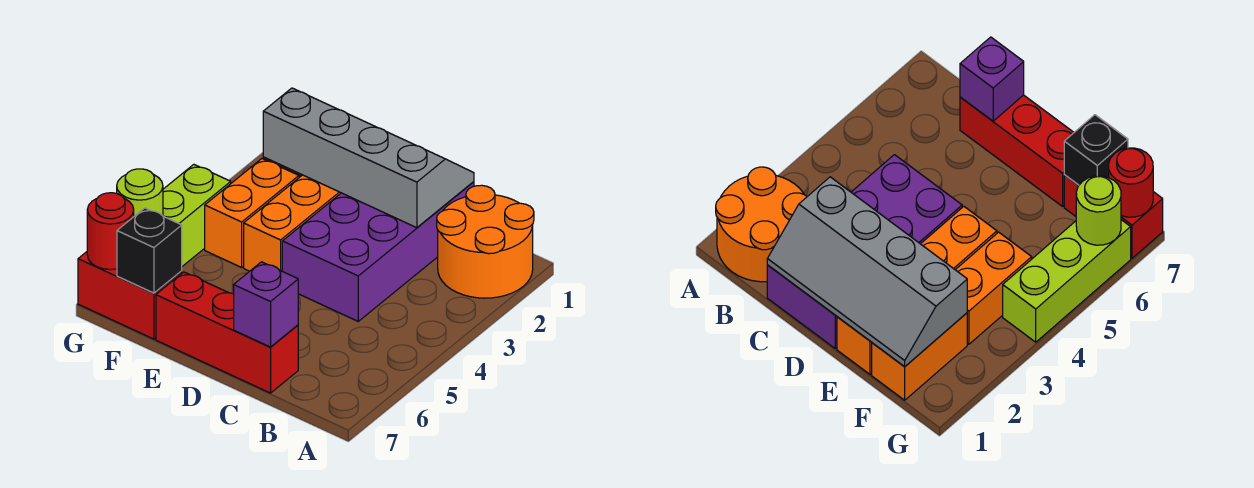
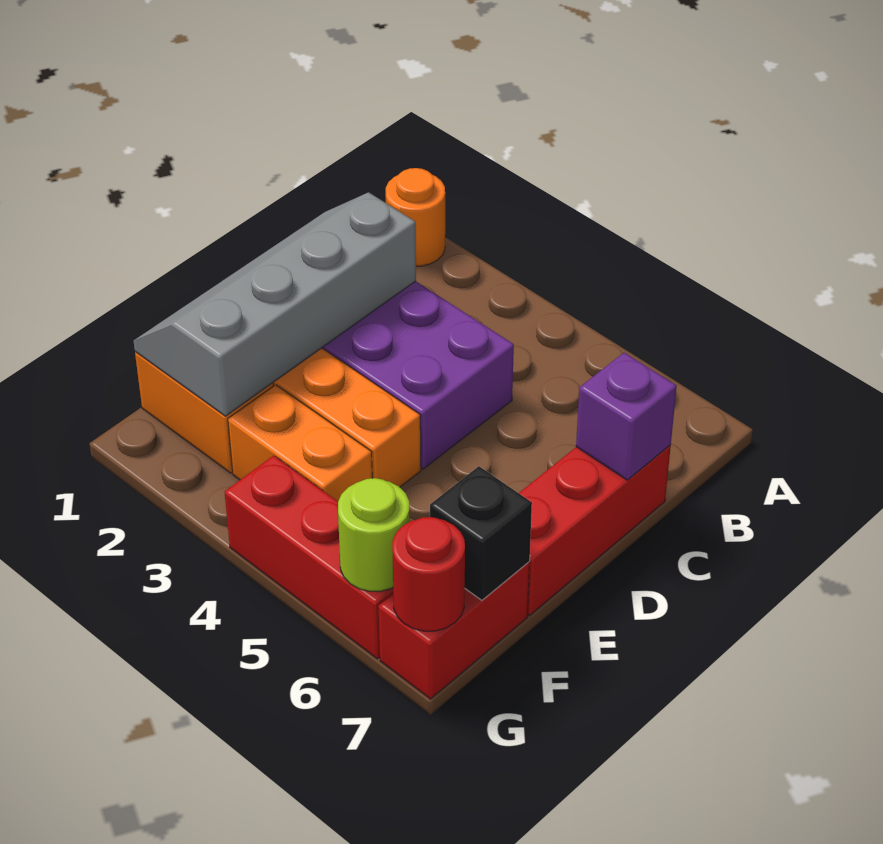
orange 2x2 round brick [437,185,534,298] -> orange 1x1 round brick [386,168,445,266]
lime 1x3 brick [163,165,231,266] -> red 1x3 brick [225,455,393,659]

